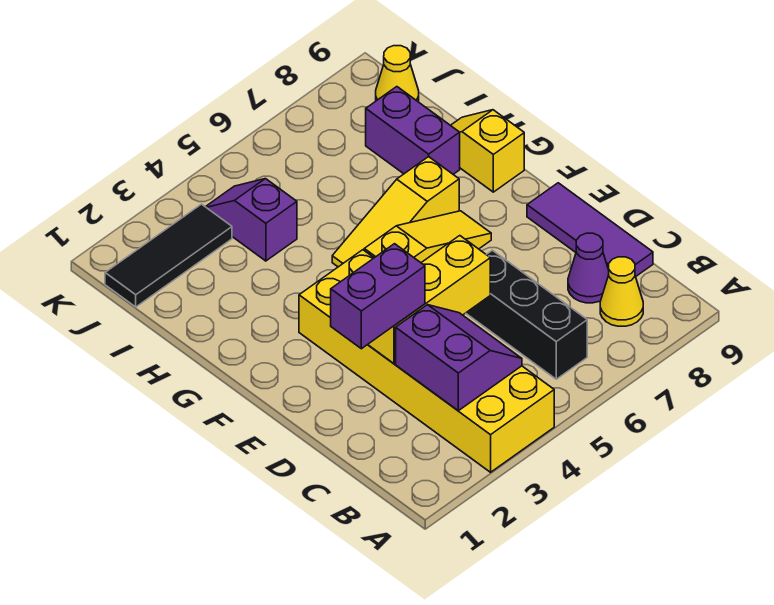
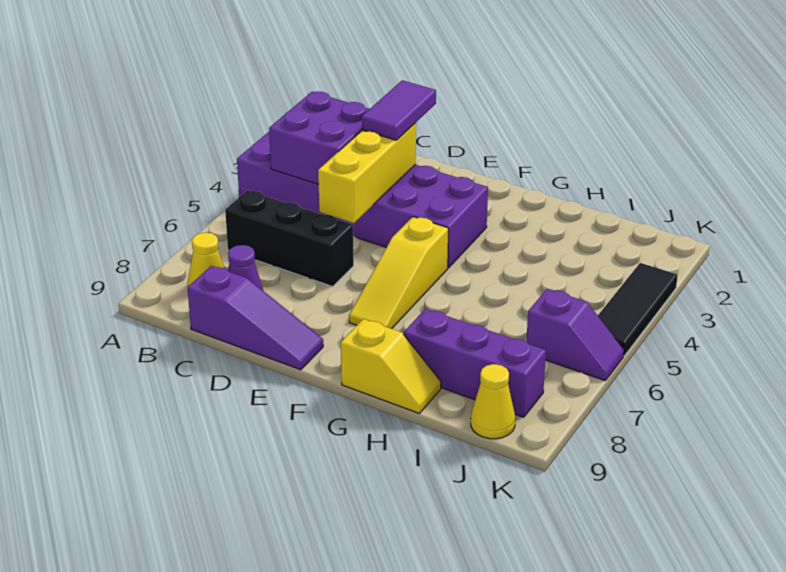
yellow 2x6 brick [299,250,554,472] -> purple 2x6 brick [237,132,488,268]
purple 2x2 slope [396,305,522,411] -> purple 2x2 brick [269,91,369,184]
purple 1x3 tile [527,183,653,277] -> purple 1x3 slope [188,266,323,370]
purple 1x2 brick [331,244,425,349] -> purple 1x2 tile [362,80,436,140]
yellow 1x3 slope [332,157,459,267] -> none
purple 1x2 brick [366,87,460,174] -> purple 1x3 brick [404,309,546,417]
purple 1x2 slope [206,179,297,261] -> purple 1x2 slope moved to [526,289,624,381]
black 1x3 tile [105,204,232,307] -> black 1x3 tile moved to [598,263,678,356]

